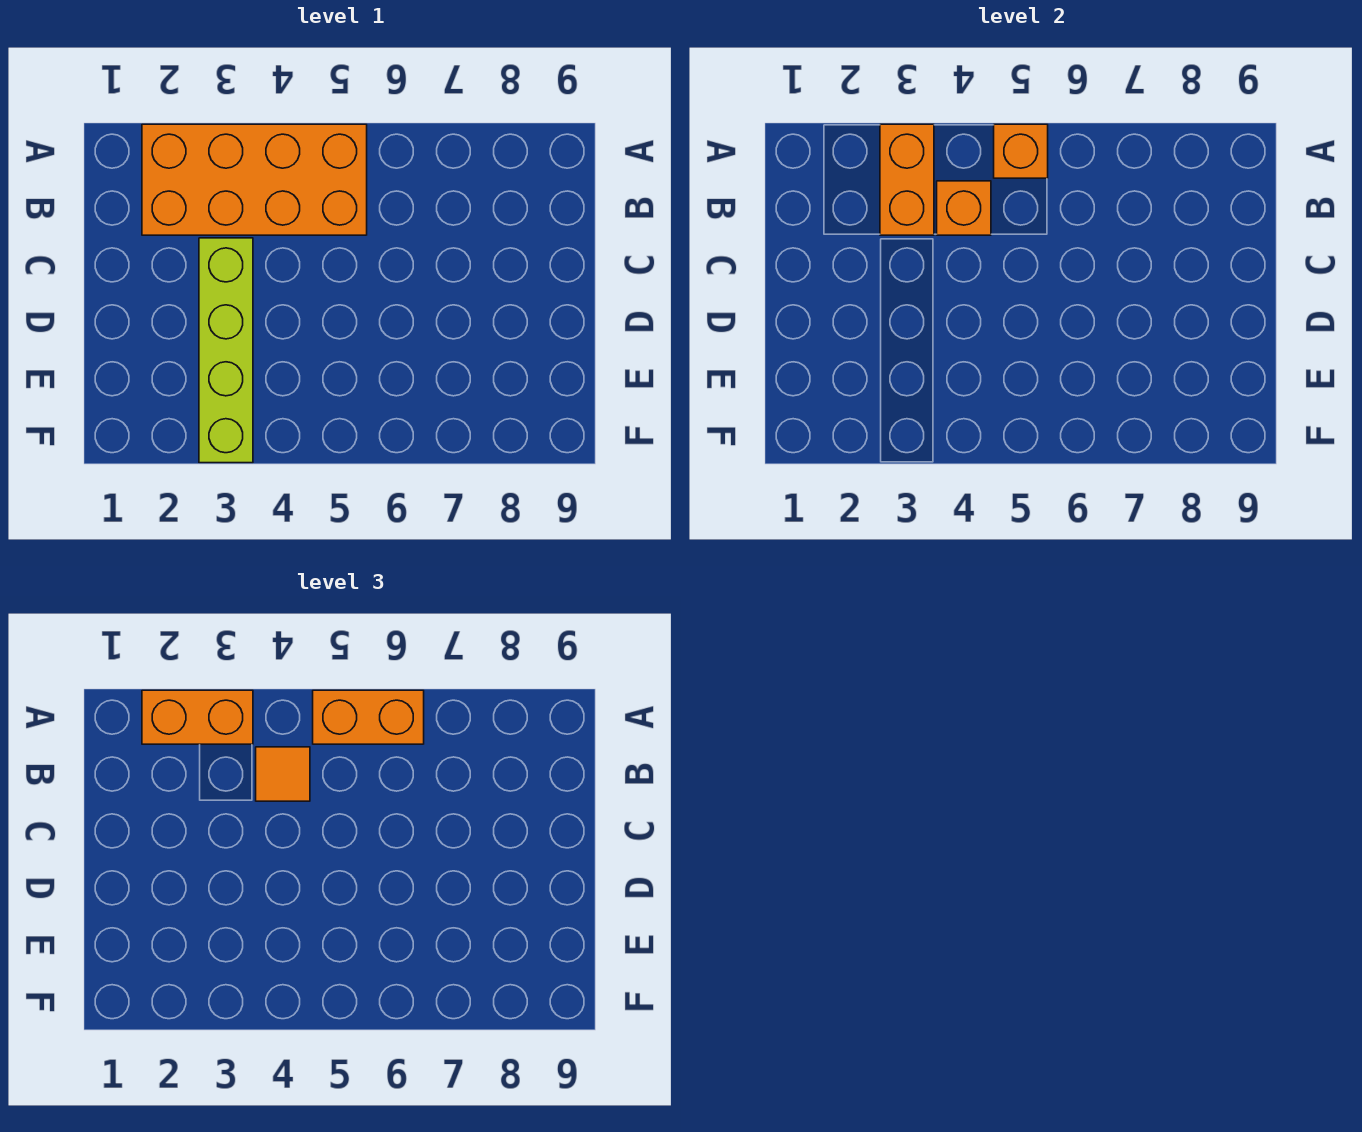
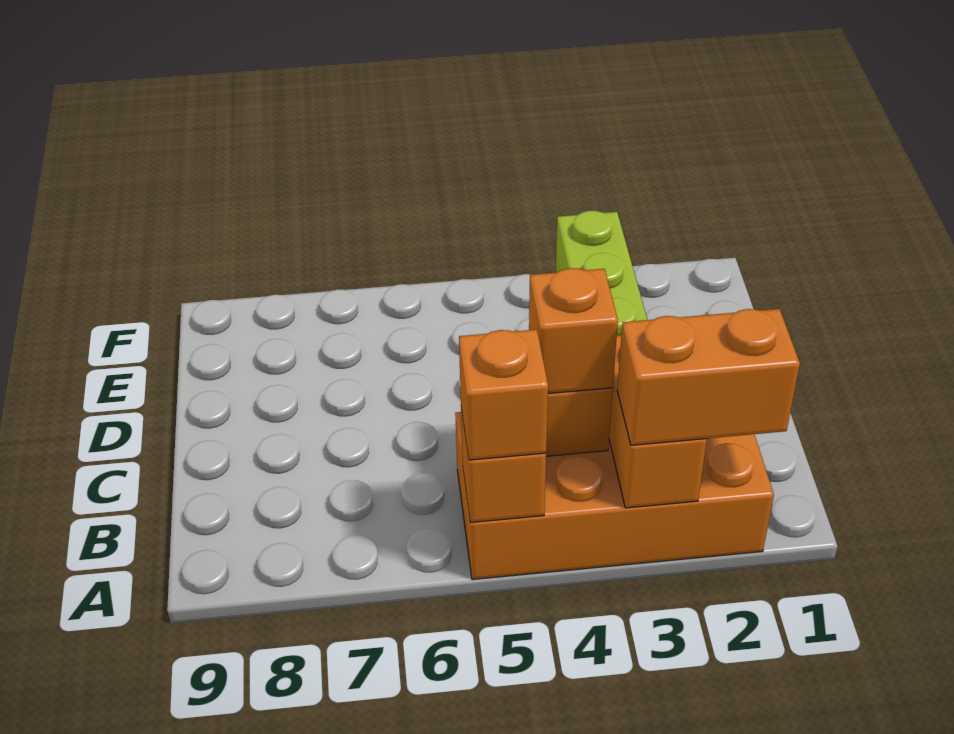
orange 1x2 brick [313,690,424,744] -> orange 1x1 brick [459,330,548,460]
orange 1x1 tile [256,747,310,801] -> orange 1x1 brick [529,268,618,393]

